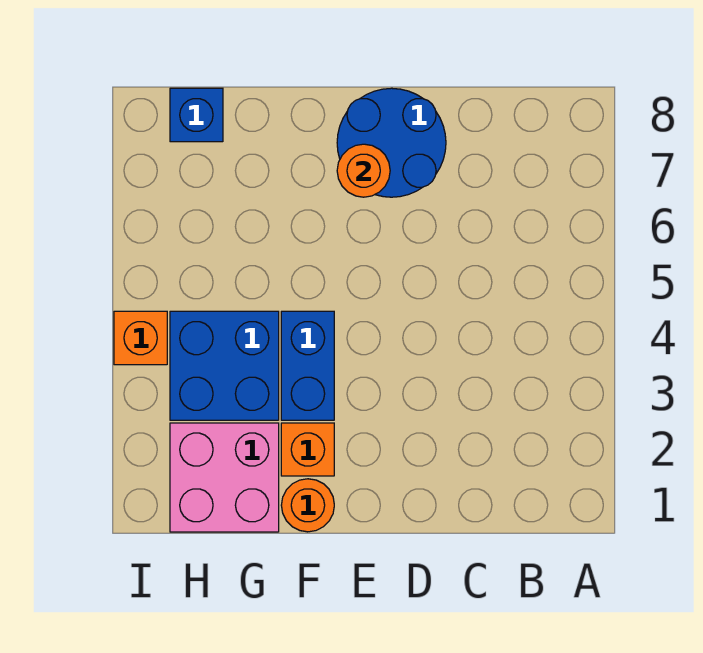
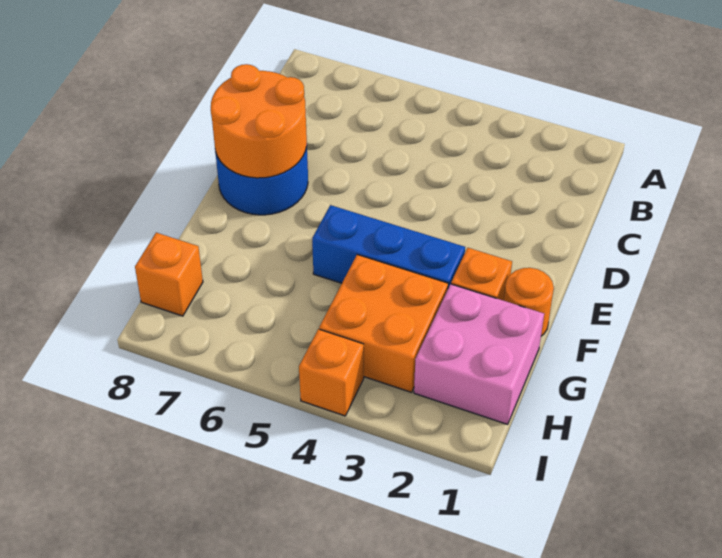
orange 1x1 round brick [337,144,390,197] -> orange 2x2 round brick [211,64,307,178]
blue 1x2 brick [281,311,334,420] -> blue 1x3 brick [312,205,465,288]
blue 2x2 brick [170,311,279,420] -> orange 2x2 brick [319,255,448,392]
blue 1x1 brick [170,88,223,142] -> orange 1x1 brick [135,233,203,316]

